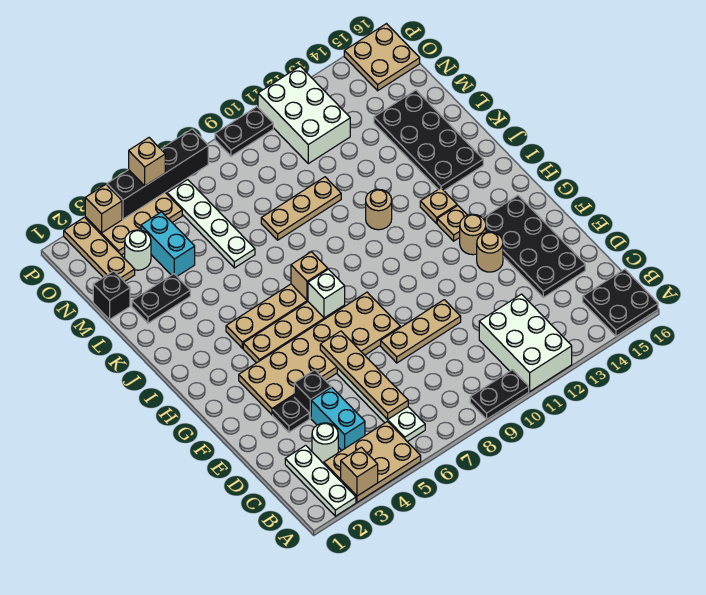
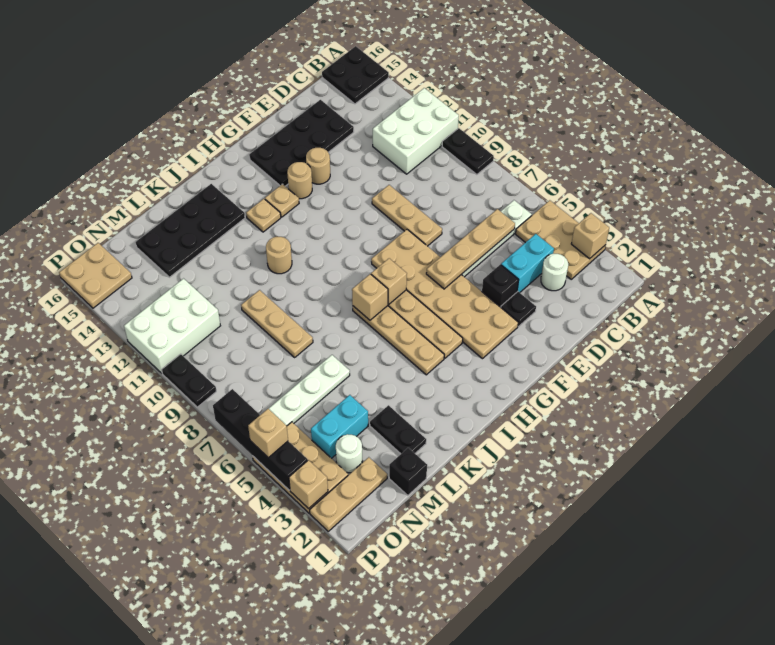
white 1x3 plate [285,445,356,516] -> none
white 1x1 brick [308,269,345,318] -> tan 1x1 brick [371,258,407,304]

